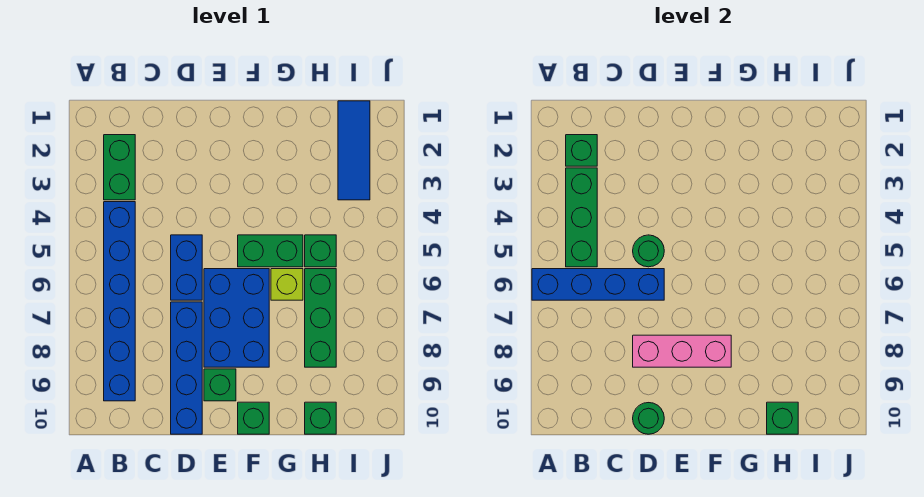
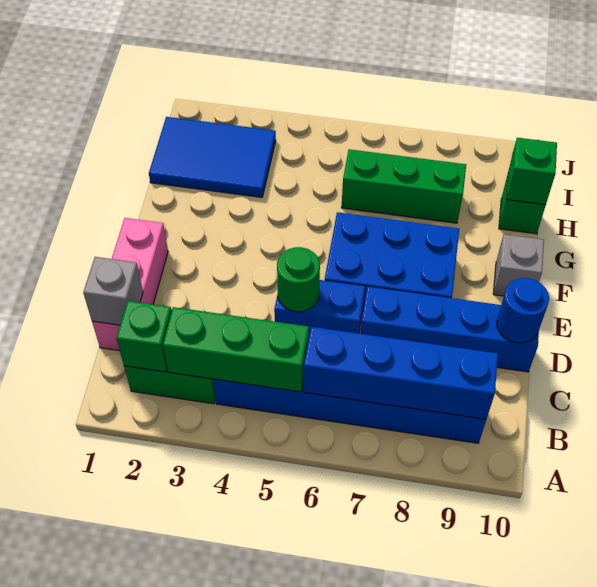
blue 1x4 brick [532,269,664,300] -> blue 1x4 brick turned to [304,327,498,419]
none -> grey 1x1 brick [83,257,143,325]
pink 1x3 brick [633,335,731,367] -> pink 1x3 brick moved to [92,218,168,351]
green 1x1 round brick [633,403,664,434] -> blue 1x1 round brick [497,278,549,343]
green 1x1 brick [204,369,236,401] -> none
green 1x2 brick [238,235,303,267] -> none
green 1x1 brick [238,402,269,434] -> grey 1x1 brick [493,234,544,296]
lime 1x1 brick [271,269,303,300] -> none
green 1x1 brick [305,235,336,267] -> none
blue 1x3 tile [338,101,370,200] -> blue 2x3 tile [149,117,276,197]

